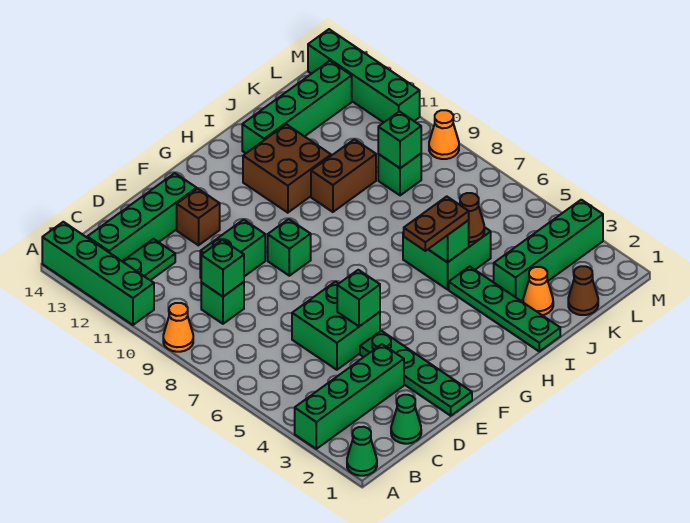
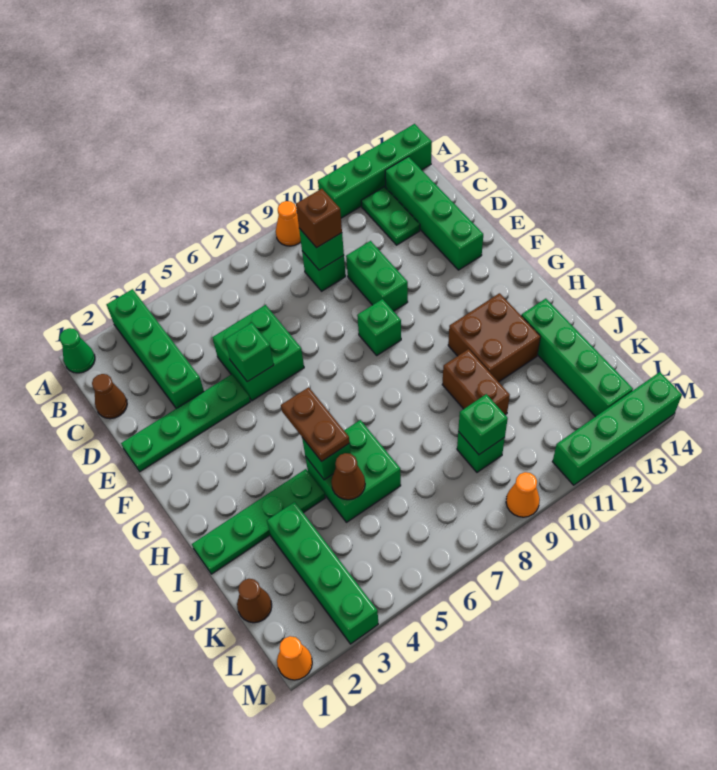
green 1x1 cone [391,395,421,444] -> brown 1x1 cone [92,374,127,419]
brown 1x1 brick [177,189,220,245] -> brown 1x1 brick moved to [296,189,342,248]
orange 1x1 cone [523,267,553,315] -> orange 1x1 cone moved to [277,636,312,680]

